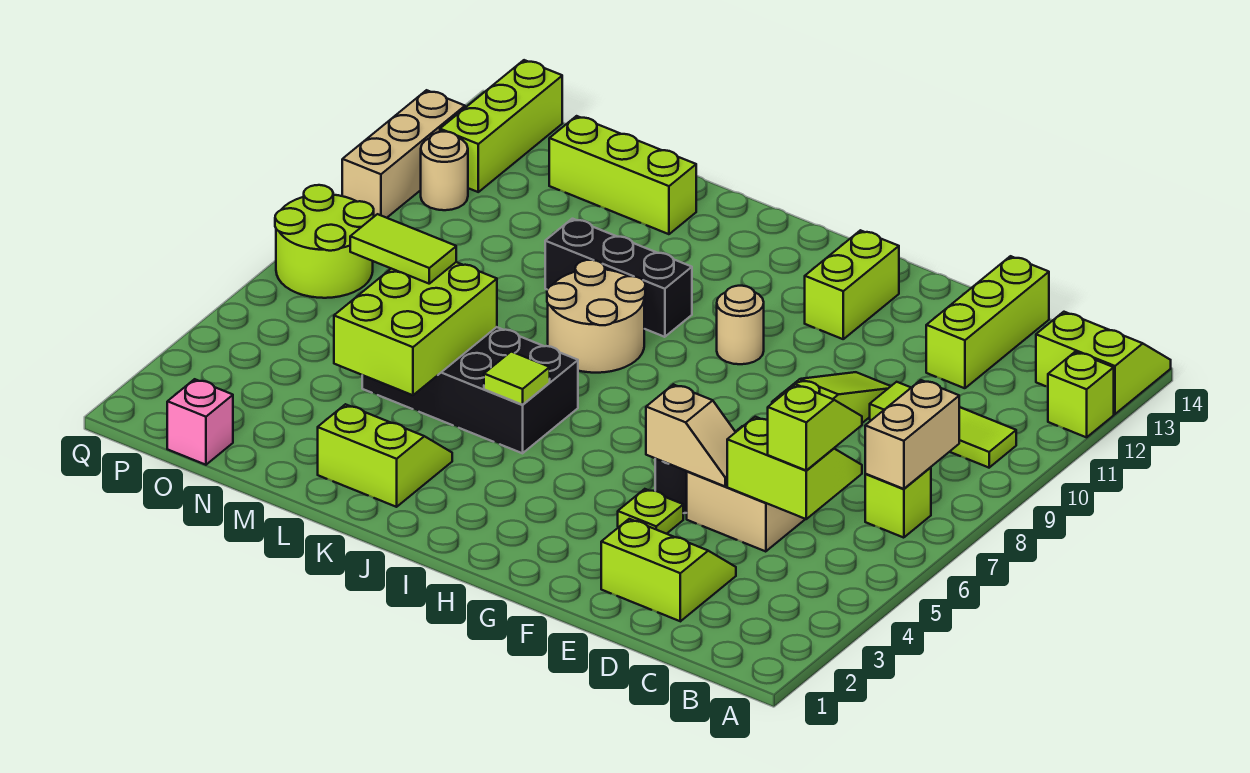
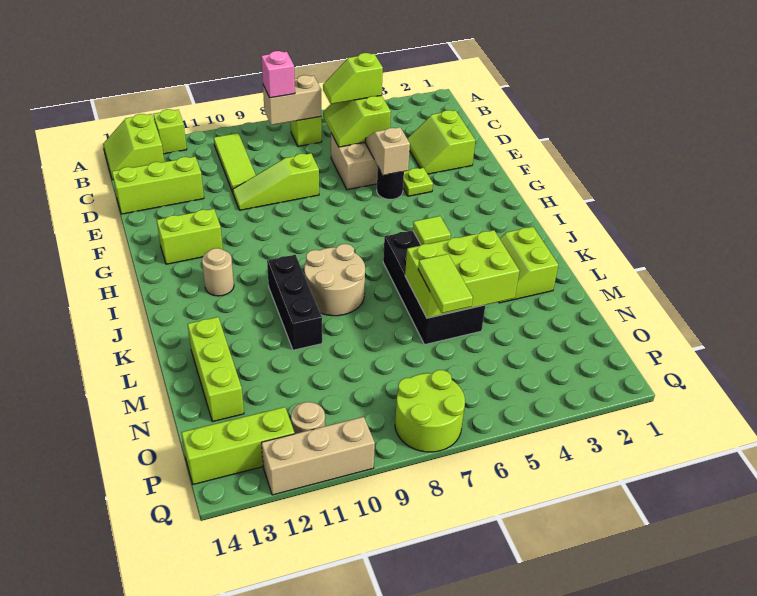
tan 1x1 round brick [717,286,764,364] -> tan 1x1 round brick moved to [202,248,234,296]
pink 1x1 brick [167,379,233,465] -> pink 1x1 brick moved to [261,51,295,98]

